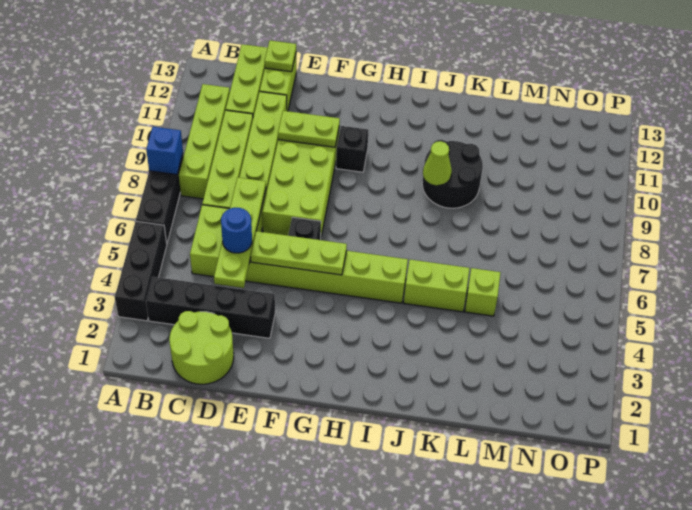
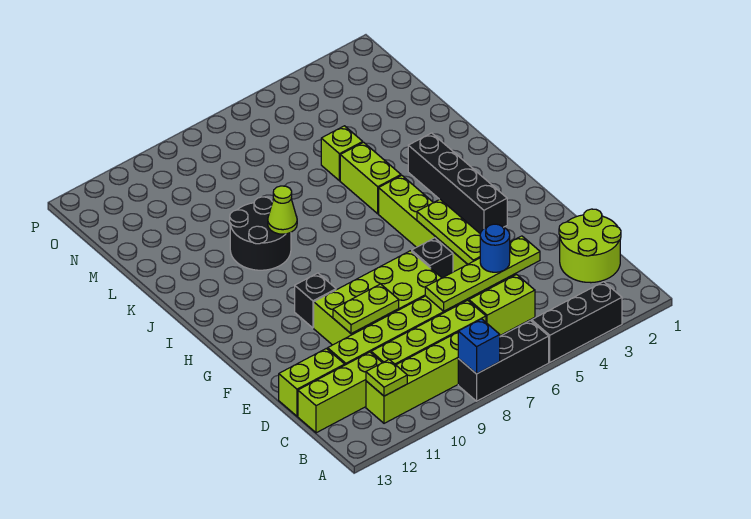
black 1x4 brick [146,277,275,338] -> black 1x4 brick moved to [408,133,507,234]
lime 1x1 plate [265,40,296,72] -> lime 1x1 plate moved to [366,360,407,396]
lime 1x2 plate [278,111,340,147] -> lime 1x2 plate turned to [333,284,399,334]

